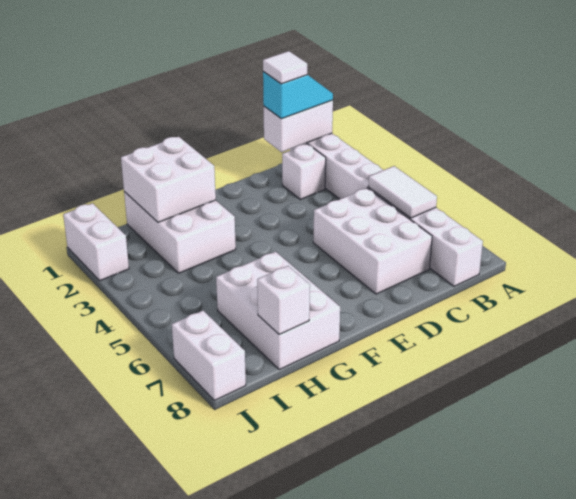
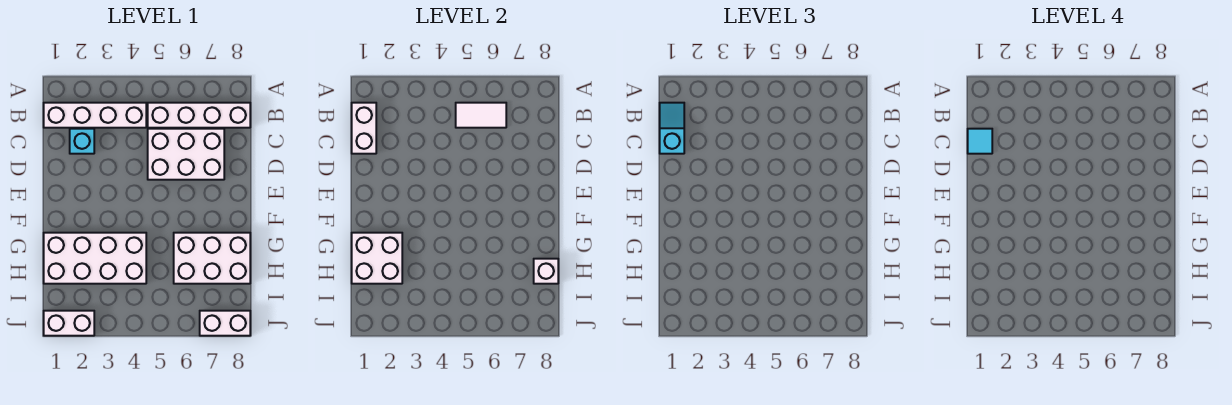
white 1x1 tile [263,51,307,84] -> cyan 1x1 tile [968,129,992,154]
white 1x1 brick [282,144,326,199] -> cyan 1x1 brick [70,129,94,154]
white 2x3 brick [124,192,236,273] -> white 2x4 brick [44,233,146,284]

